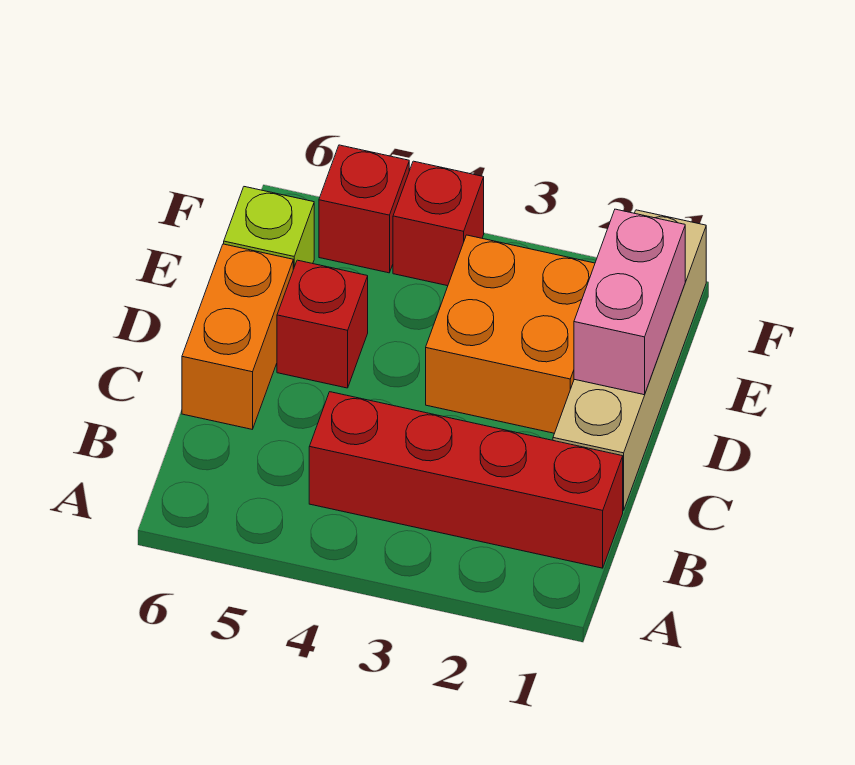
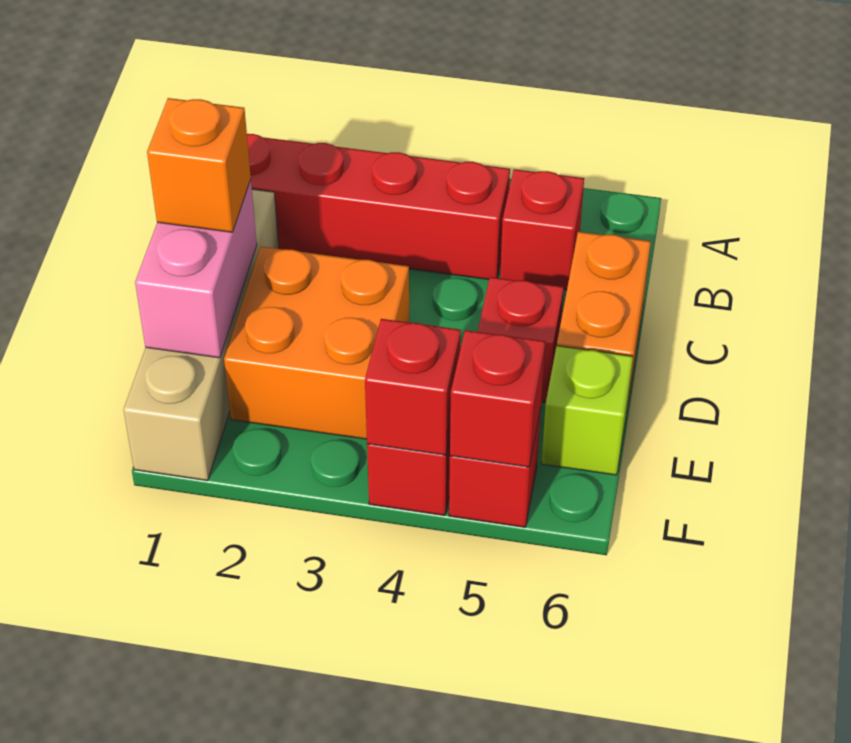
none -> red 1x1 brick [500,169,584,290]
none -> orange 1x1 brick [147,98,251,232]
none -> red 1x1 brick [365,319,461,455]
none -> red 1x1 brick [450,330,545,467]

